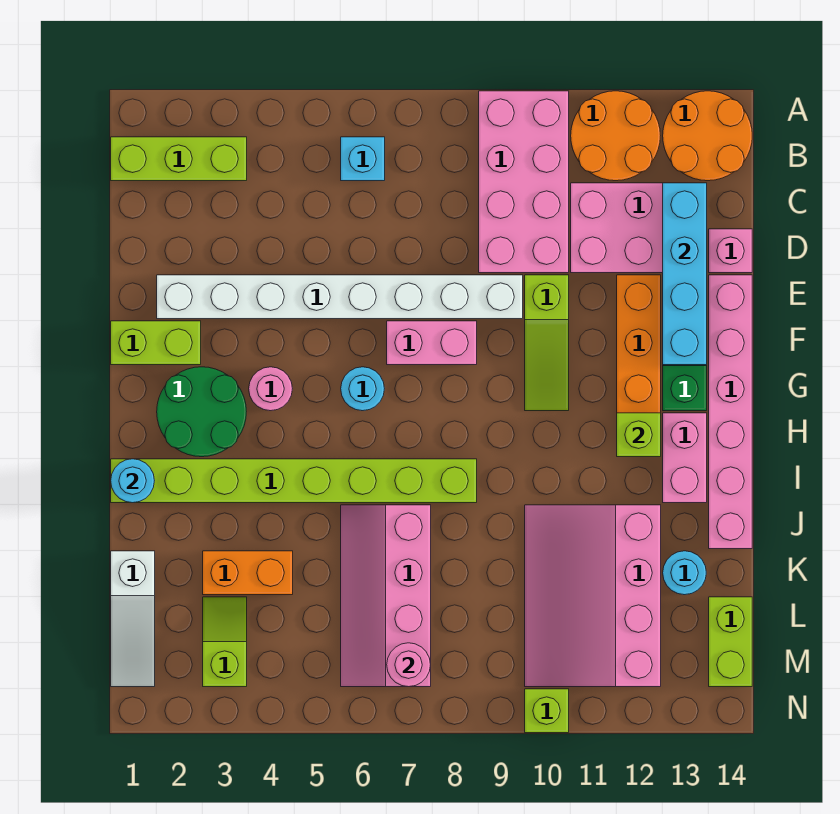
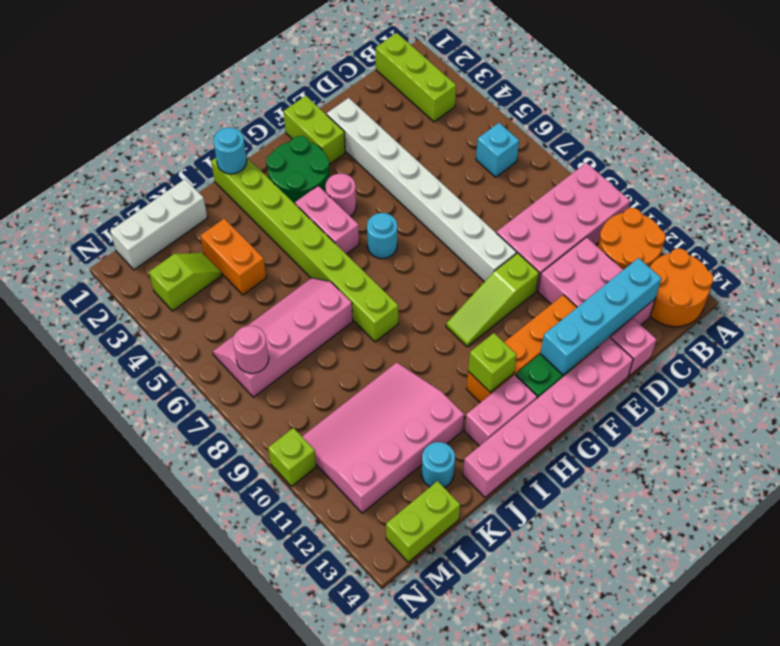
pink 1x2 brick [387,321,477,365] -> pink 1x2 brick moved to [295,186,359,254]
white 1x3 slope [111,551,155,687] -> white 1x3 brick [110,179,207,270]

